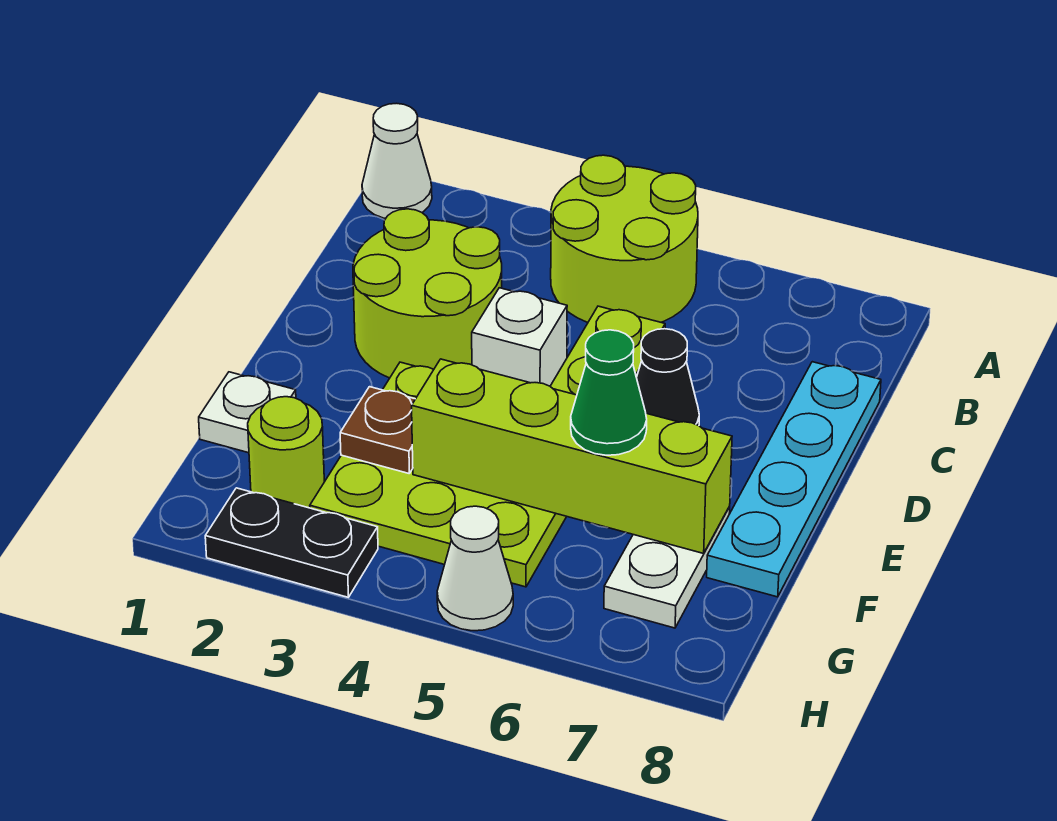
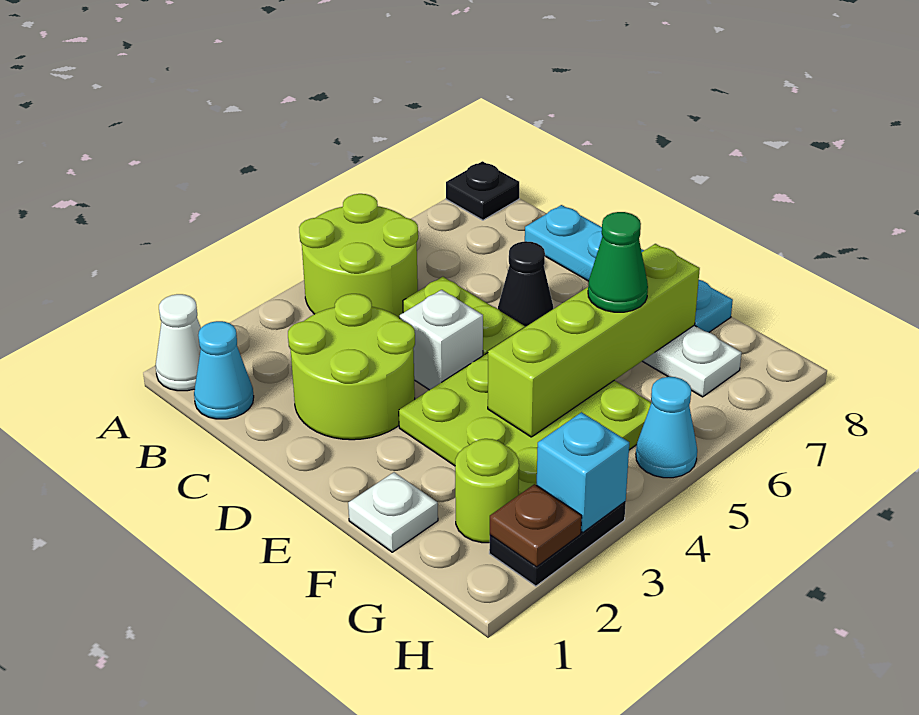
none -> black 1x1 plate [446,161,519,220]
none -> cyan 1x1 cone [194,321,254,419]
brown 1x1 plate [340,387,415,473] -> brown 1x1 plate moved to [490,484,582,567]
none -> cyan 1x1 brick [537,412,629,532]
white 1x1 cone [437,506,513,631] -> cyan 1x1 cone [636,377,697,478]

